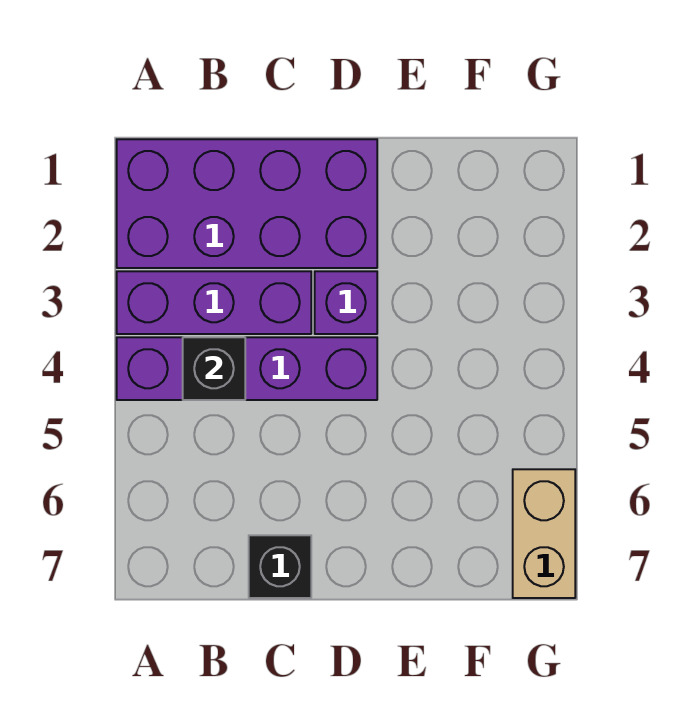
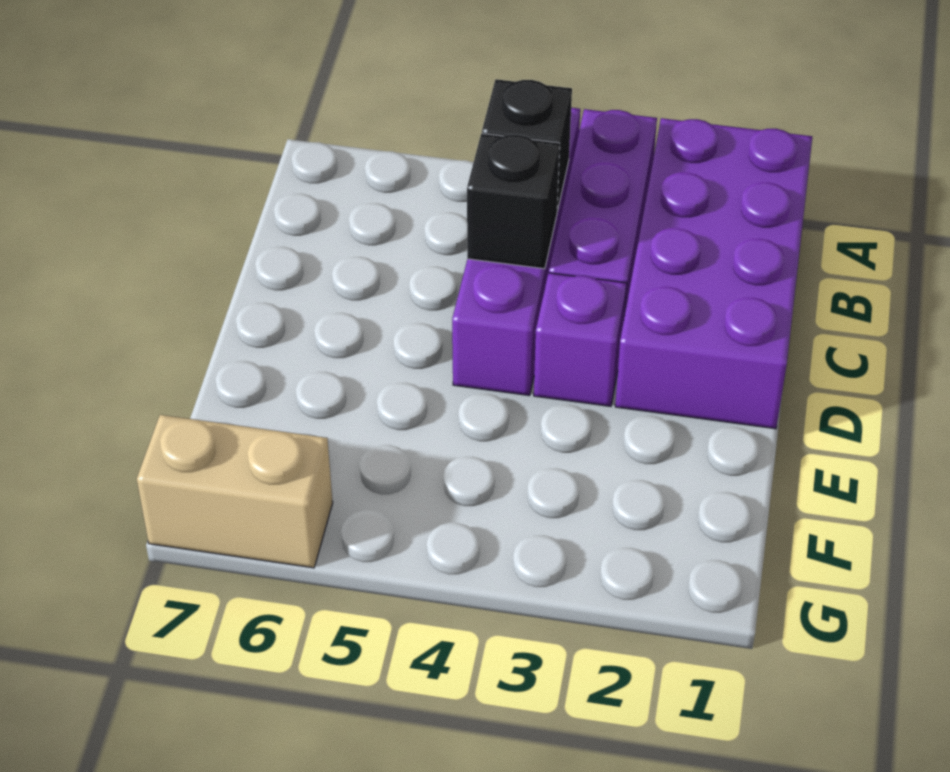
black 1x1 brick [249,535,311,598] -> black 1x1 brick moved to [467,133,560,269]

